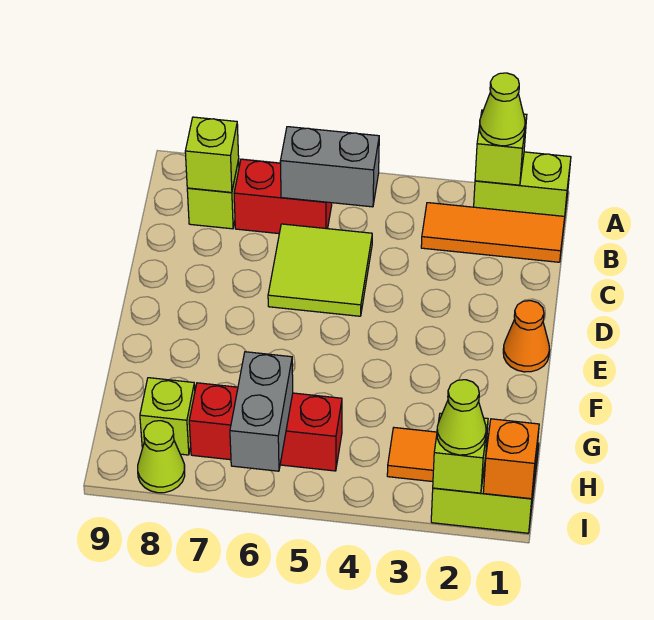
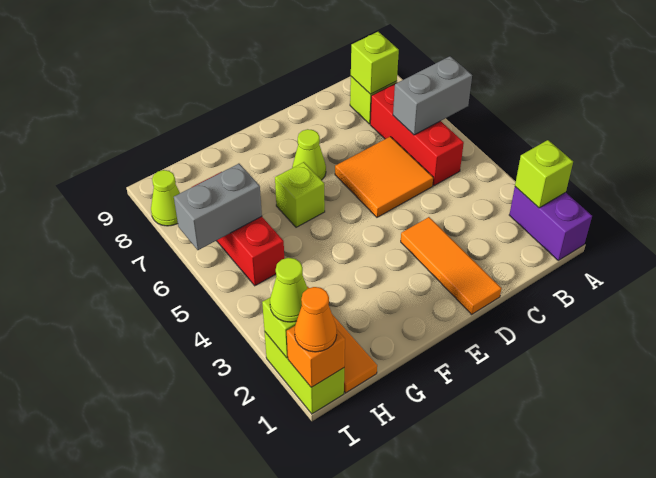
lime 1x2 brick [474,152,571,221] -> purple 1x2 brick [509,187,592,260]
lime 1x1 cone [479,73,525,146] -> lime 1x1 cone moved to [292,129,326,180]
orange 1x3 tile [421,203,565,262] -> orange 1x3 tile moved to [401,217,501,314]
grey 1x2 brick [280,127,379,207] -> grey 1x2 brick turned to [393,56,472,135]
red 1x2 brick [234,159,332,234] -> red 1x3 brick [370,82,464,186]
lime 2x2 tile [268,224,372,316] -> orange 2x2 tile [335,136,433,217]
orange 1x1 cone [503,301,550,372] -> orange 1x1 cone moved to [295,287,337,352]
lime 1x1 brick [140,378,195,455] -> lime 1x1 brick moved to [275,162,325,227]

